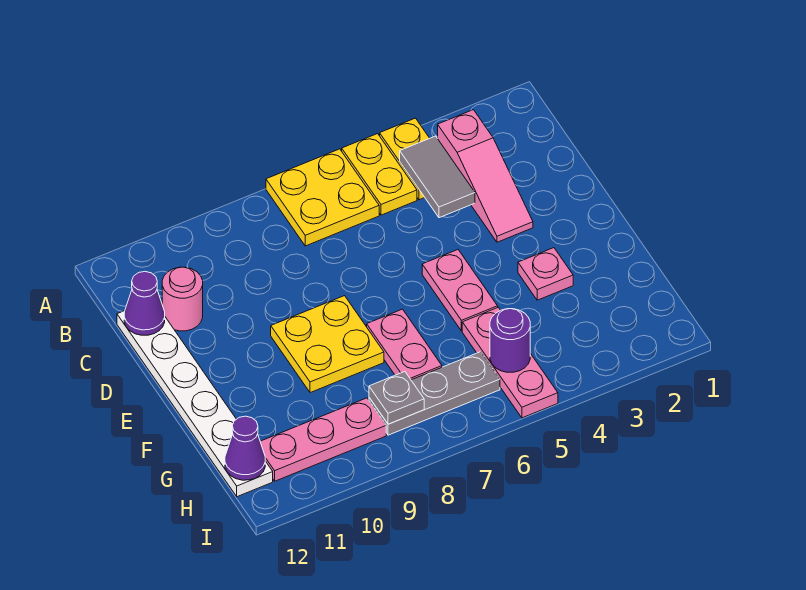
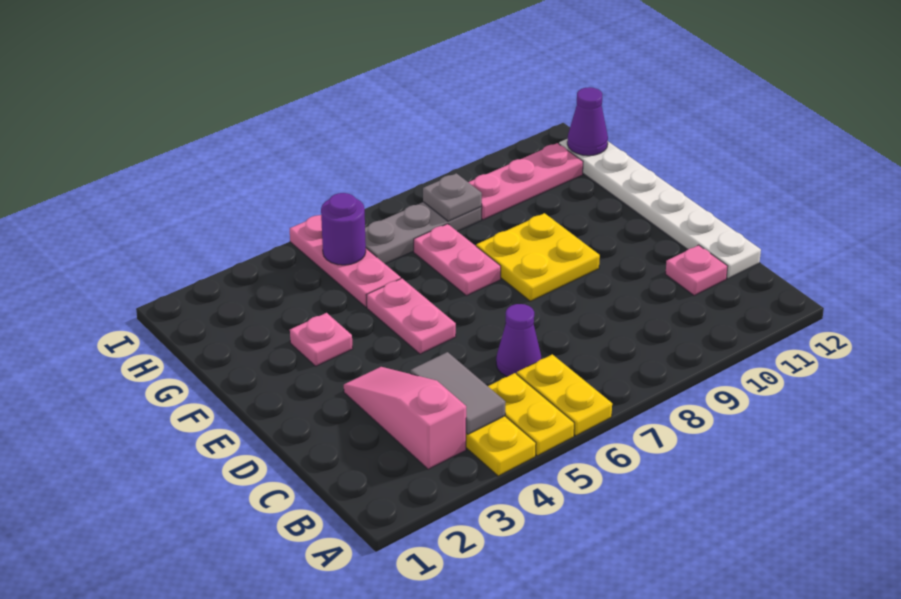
yellow 2x2 plate [266,149,379,246] -> yellow 1x2 plate [517,354,612,436]
pink 1x1 round brick [162,267,203,331] -> pink 1x1 plate [666,245,728,296]
purple 1x1 cone [124,272,165,335] -> purple 1x1 cone moved to [496,304,541,377]

